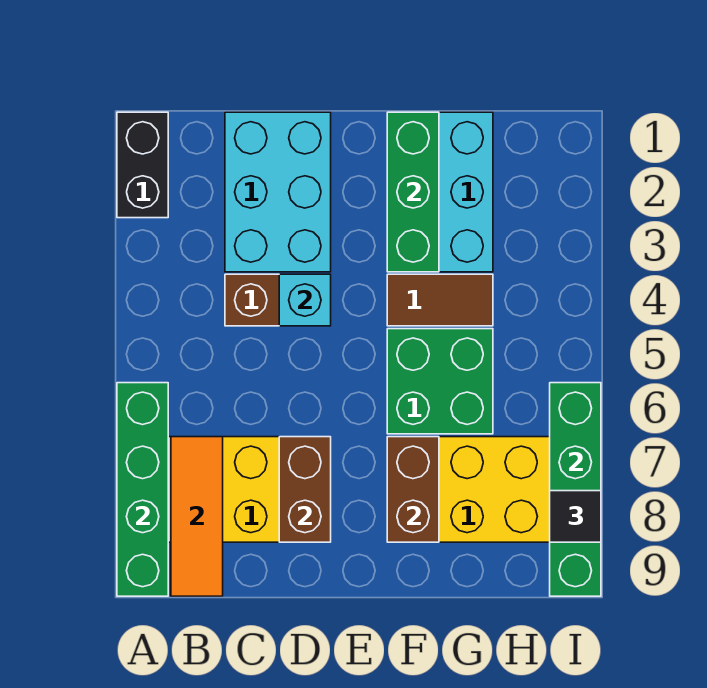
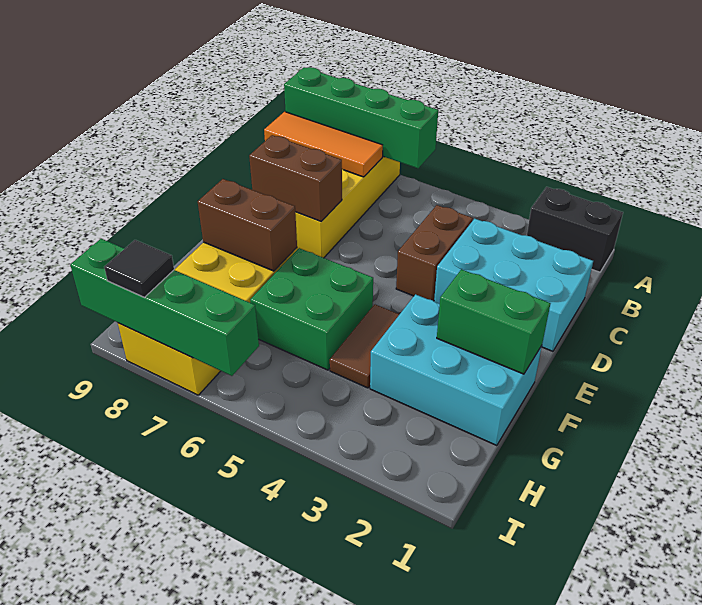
cyan 1x1 brick [279,274,331,326] -> none
green 1x3 brick [387,112,439,272] -> green 1x2 brick [437,269,550,374]

